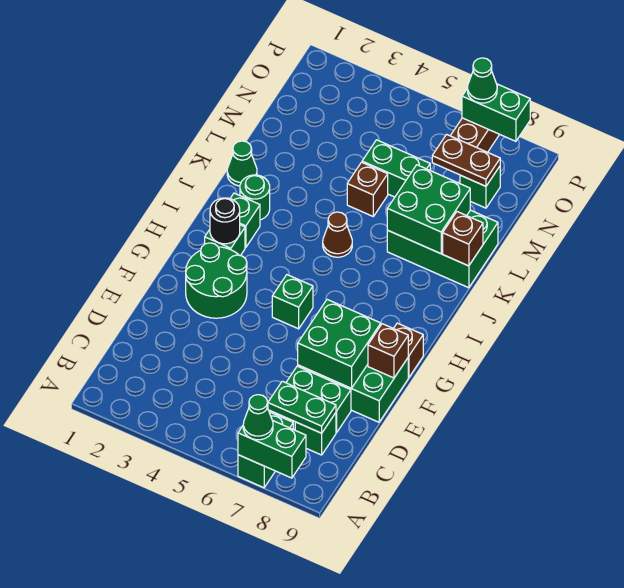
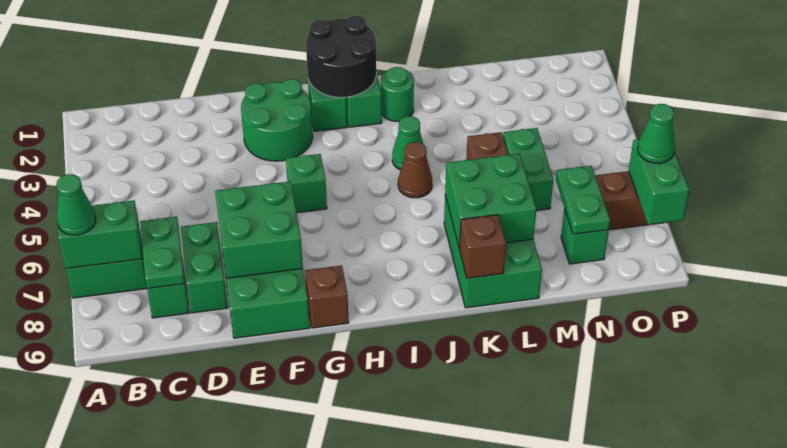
green 1x2 brick [238,420,306,478] -> green 1x2 brick turned to [58,201,142,268]
brown 1x1 brick [368,324,408,378] -> none
black 1x1 round brick [210,198,240,244] -> black 2x2 round brick [306,16,377,97]
green 1x1 cone [227,141,257,186] -> green 1x1 cone moved to [392,116,423,170]
brown 1x2 plate [432,134,500,186] -> green 1x2 plate [556,166,610,234]

